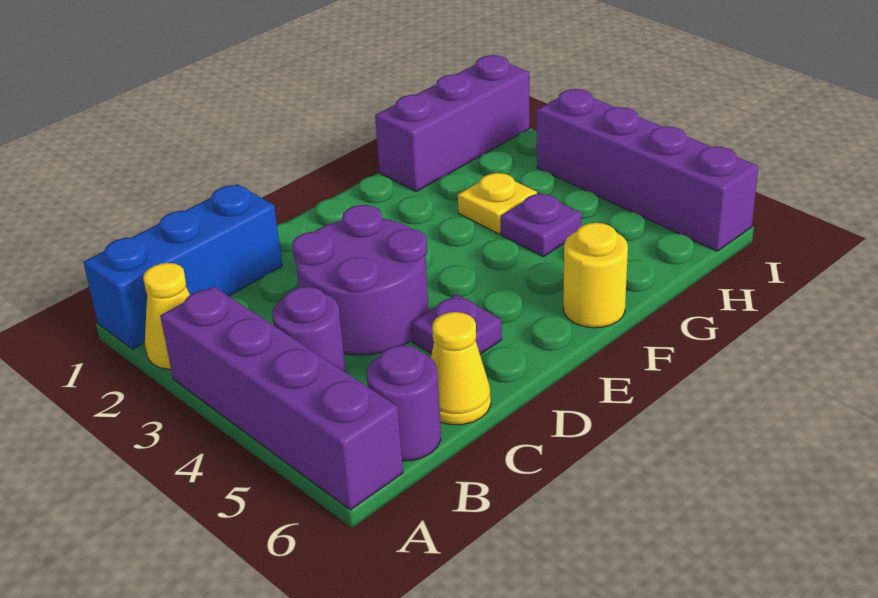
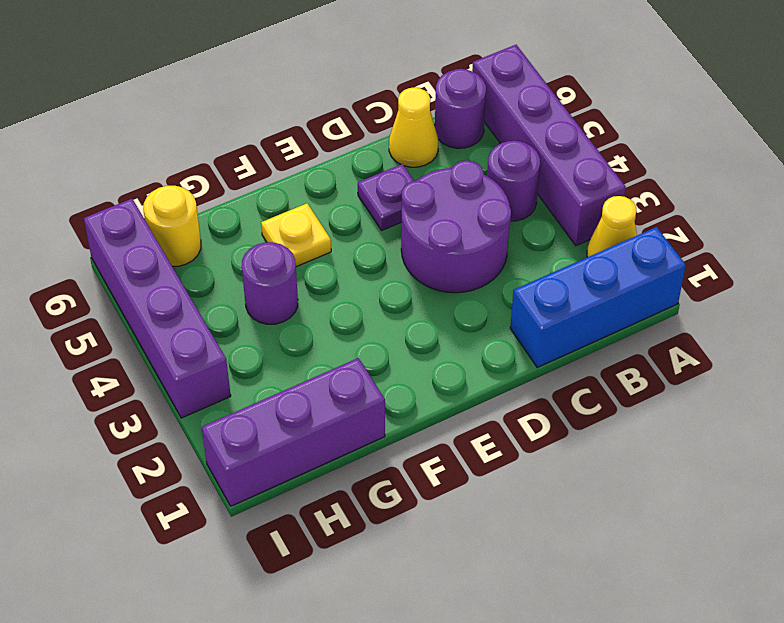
yellow 1x1 round brick [563,223,628,328] -> yellow 1x1 round brick moved to [143,186,201,266]
yellow 1x1 plate [458,172,537,234] -> yellow 1x1 plate moved to [261,203,331,267]
purple 1x1 plate [501,193,582,257] -> purple 1x1 round brick [242,242,298,324]

